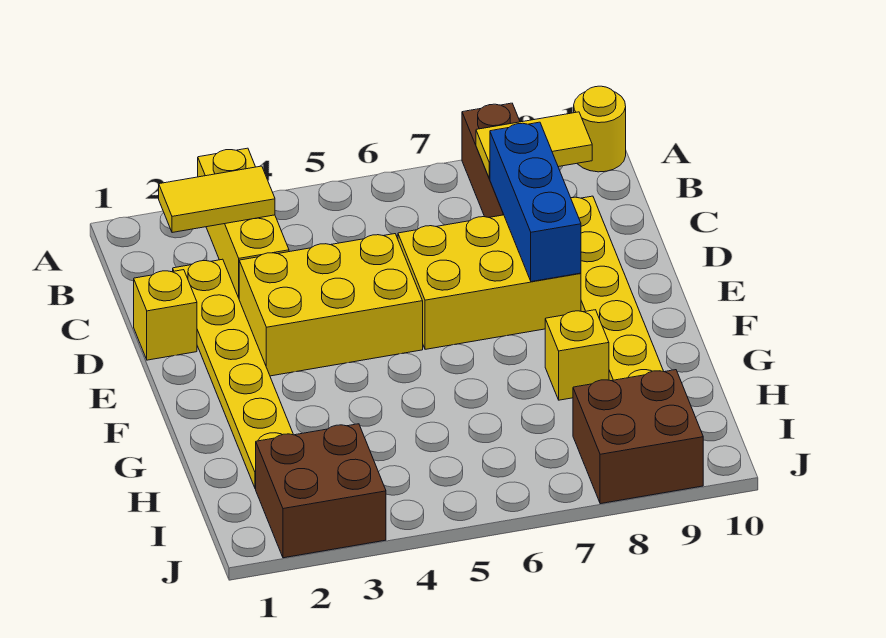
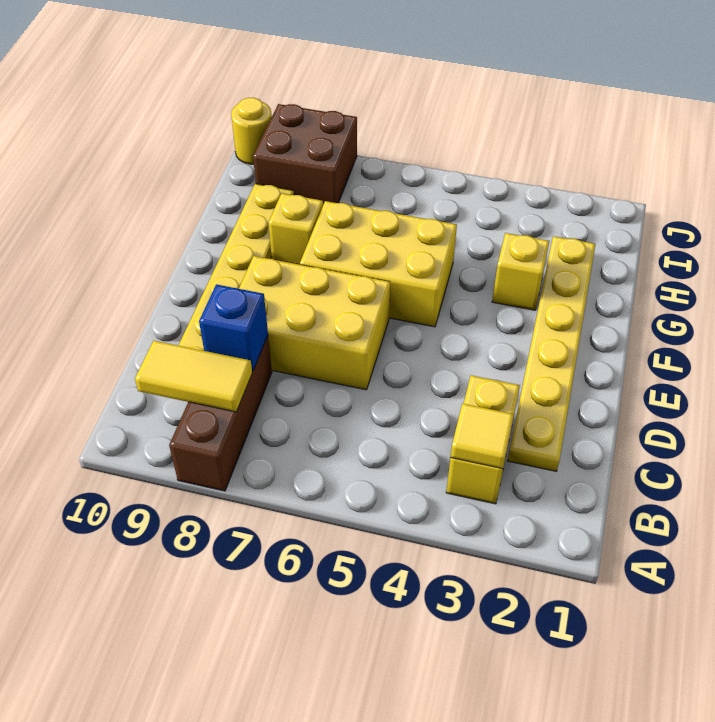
yellow 1x3 brick [198,148,289,298] -> yellow 1x2 brick [446,375,520,504]
yellow 1x1 round brick [574,86,626,172] -> yellow 1x1 round brick moved to [231,98,272,164]
yellow 1x2 tile [159,166,275,233] -> yellow 1x1 tile [451,404,514,469]
blue 1x3 brick [490,122,581,282] -> blue 1x1 brick [199,284,268,371]
yellow 1x1 brick [134,270,197,360] -> yellow 1x1 brick moved to [492,233,549,310]
yellow 2x3 brick [239,234,423,376] -> yellow 2x3 brick moved to [300,201,457,327]
brown 2x2 brick [256,424,386,558] -> none

